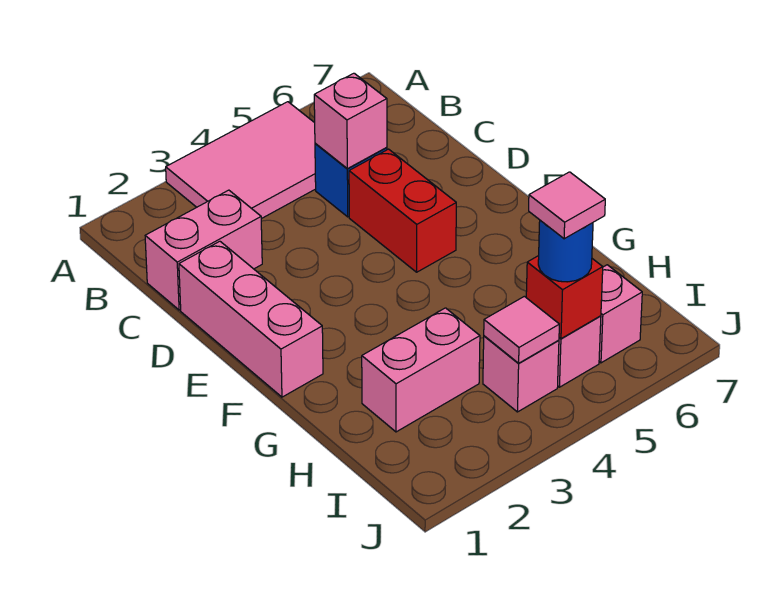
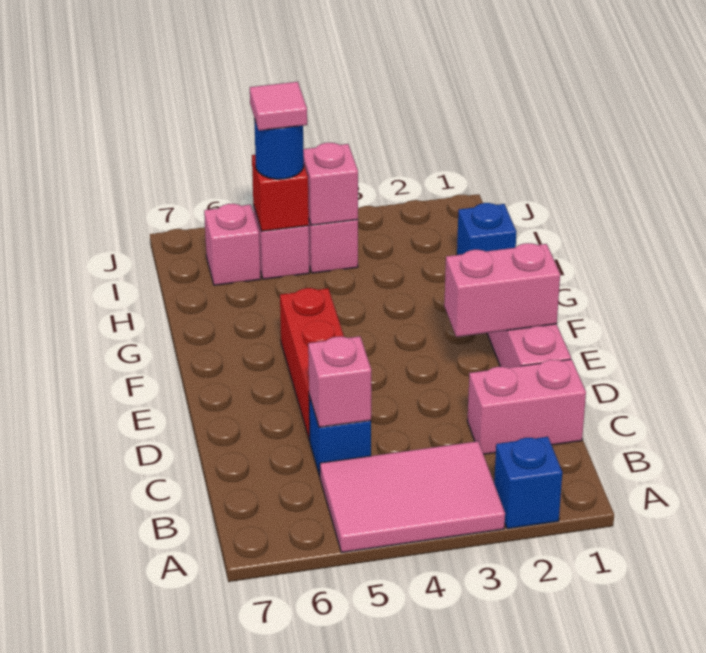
none -> blue 1x1 brick [494,437,562,529]
red 1x2 brick [349,149,456,272] -> red 1x3 brick [280,288,344,441]
none -> blue 1x1 brick [457,203,517,255]
pink 1x2 brick [362,308,480,432] -> pink 1x2 brick moved to [444,243,560,337]
pink 1x1 tile [484,296,559,363] -> pink 1x1 brick [303,143,358,225]

